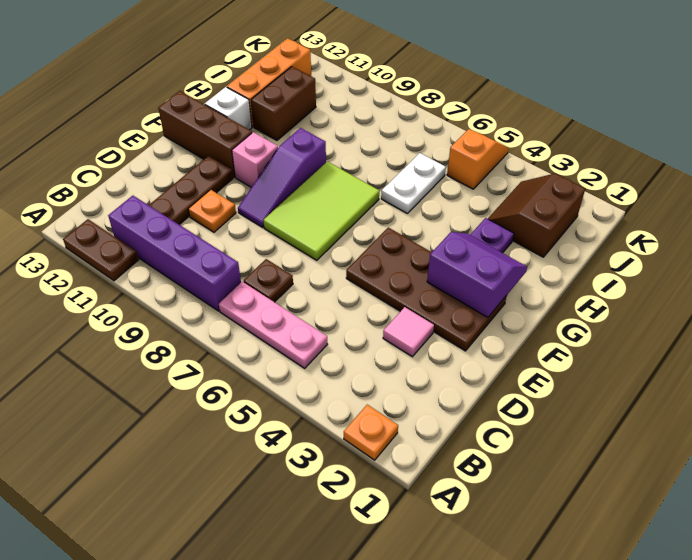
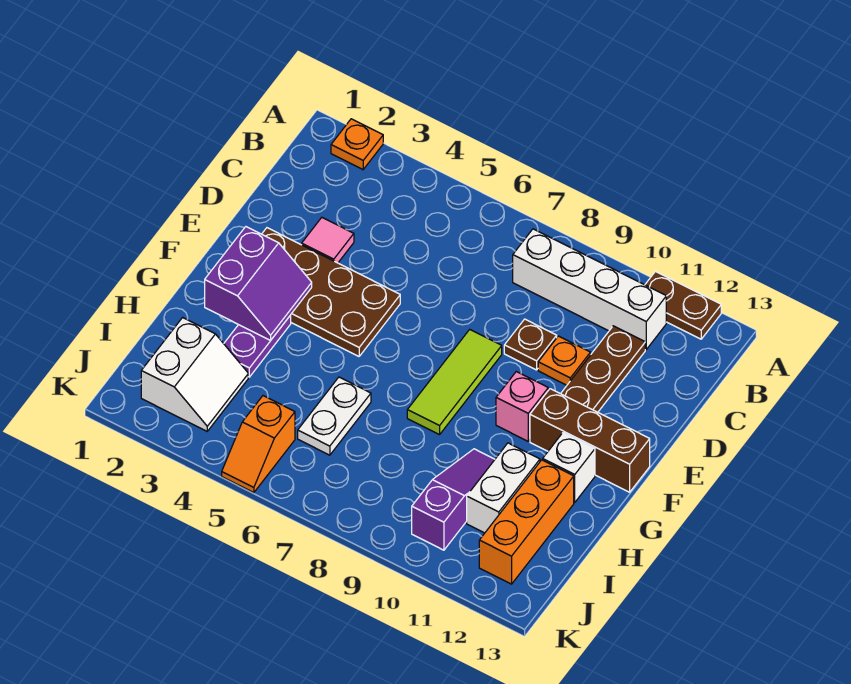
pink 1x3 plate [219,282,328,368] -> none
purple 1x4 brick [108,196,241,311] -> white 1x4 brick [513,229,666,349]
brown 1x1 plate [244,259,293,302] -> brown 1x1 plate moved to [504,319,557,370]
lime 2x3 tile [263,162,379,260] -> lime 1x3 tile [407,330,502,435]
purple 1x3 slope [238,128,326,228] -> purple 1x3 slope moved to [412,449,495,550]
purple 2x2 slope [427,232,527,317] -> purple 2x2 slope turned to [205,227,312,340]
brown 1x2 brick [251,67,316,140] -> white 1x2 brick [467,443,540,533]
brown 2x2 slope [488,173,585,257] -> white 2x2 slope [141,318,248,431]

